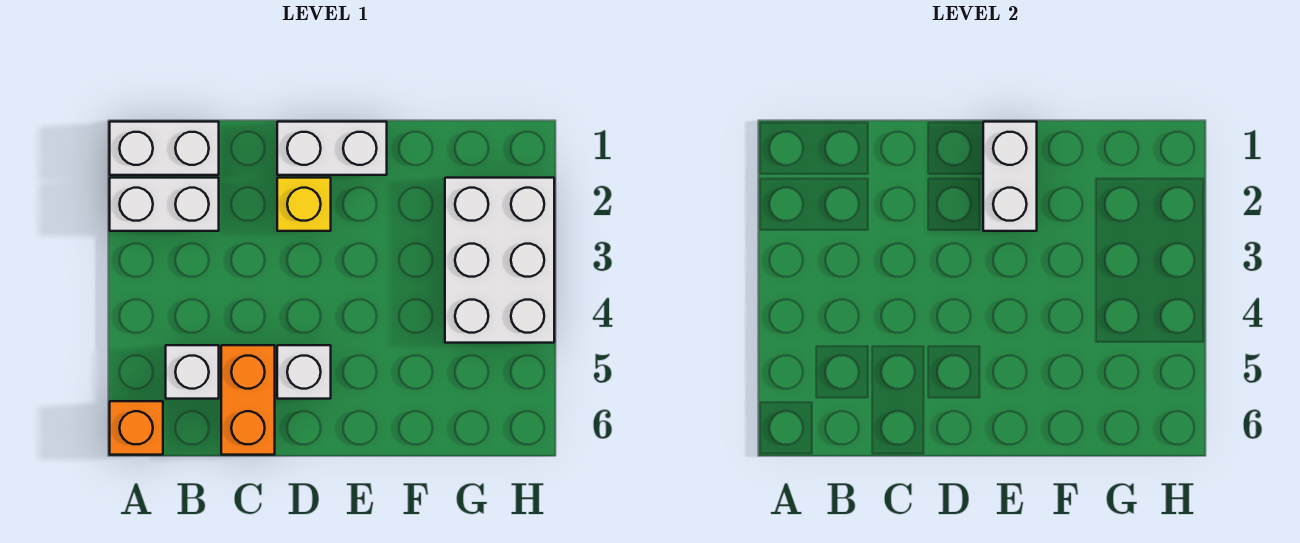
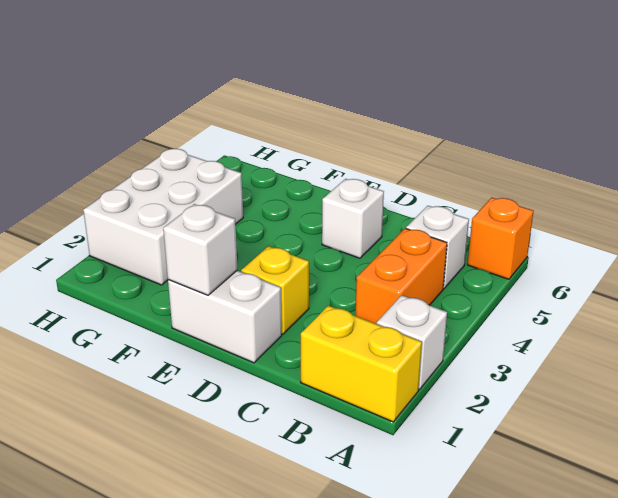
white 1x2 brick [110,122,219,175] -> yellow 1x2 brick [301,306,422,422]
white 1x2 brick [110,178,219,231] -> white 1x1 brick [377,295,447,390]
orange 1x2 brick [221,345,275,455] -> orange 1x2 brick moved to [356,228,447,324]
white 1x2 brick [983,122,1037,231] -> white 1x1 brick [163,204,237,295]

